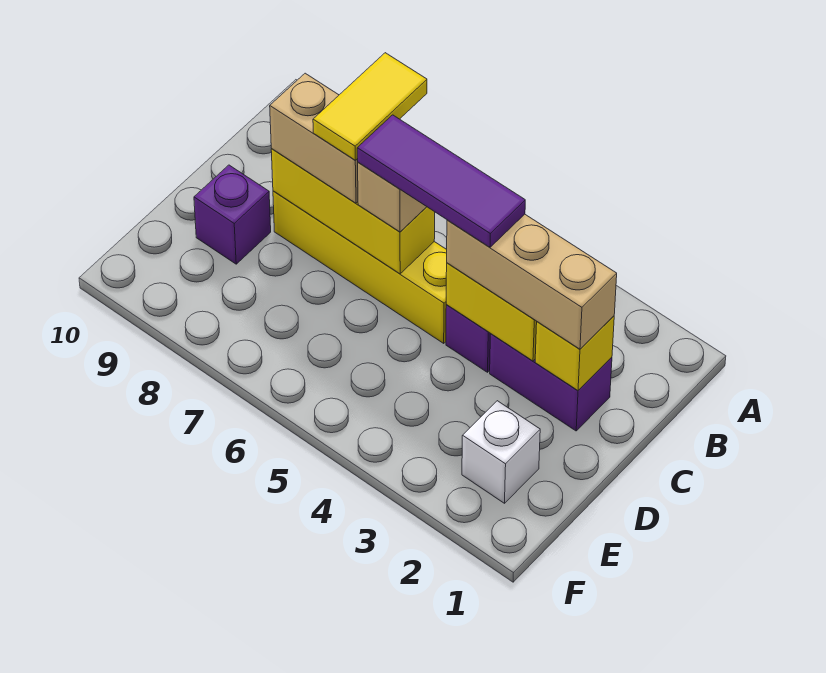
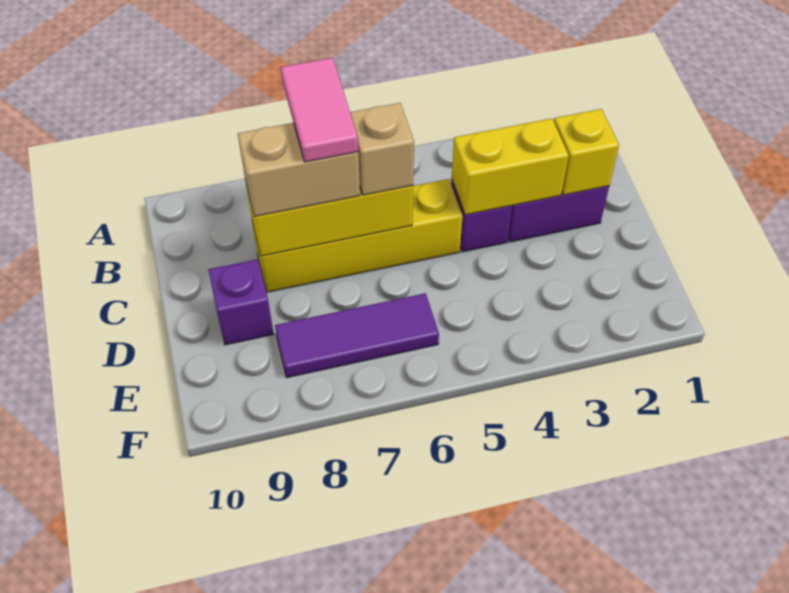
yellow 1x2 tile [313,53,427,160] -> pink 1x2 tile [281,58,358,162]
tan 1x3 brick [447,214,617,349] -> none
purple 1x3 tile [357,115,525,247] -> purple 1x3 tile moved to [275,293,439,377]
white 1x1 brick [462,401,540,503] -> none

